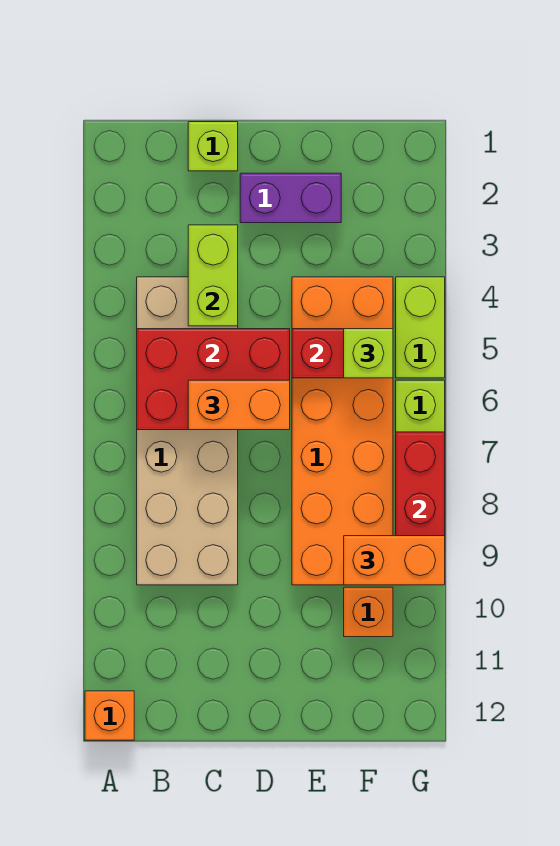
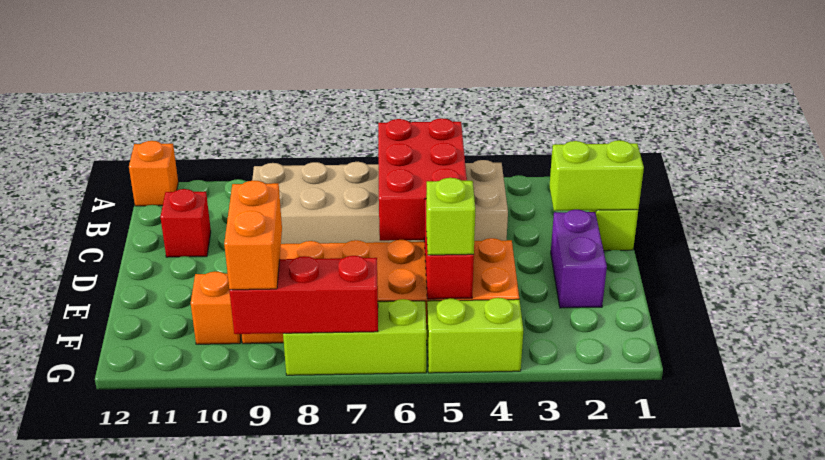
lime 1x2 brick [188,225,238,326] -> lime 1x2 brick moved to [549,140,644,211]
orange 1x2 brick [188,380,290,430] -> none
none -> red 1x1 brick [160,189,211,257]

